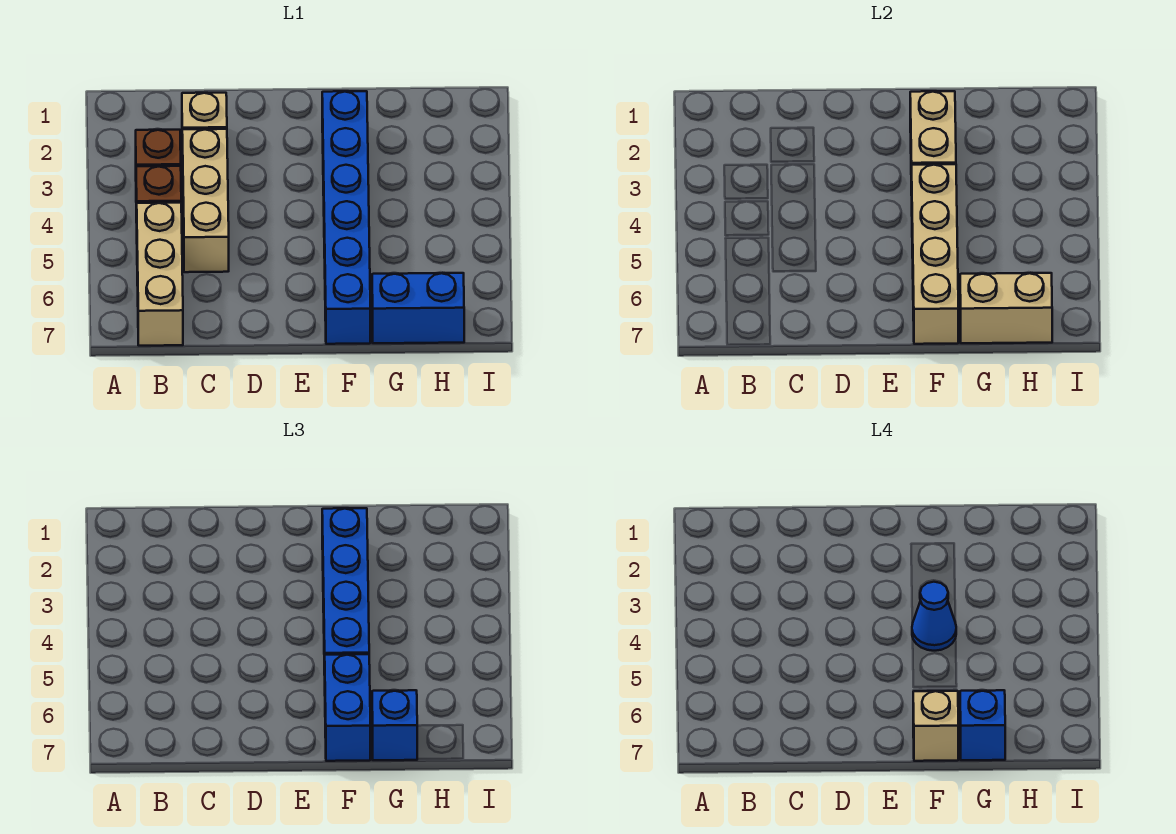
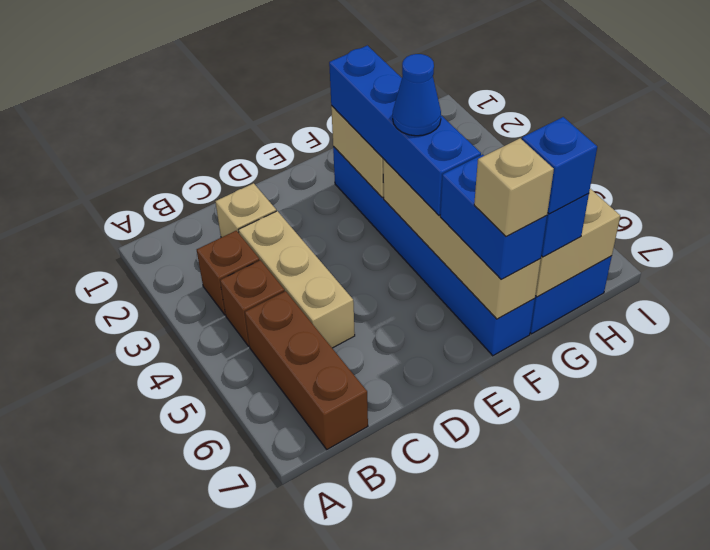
tan 1x3 brick [137,203,183,346] -> brown 1x3 brick [245,291,368,449]

